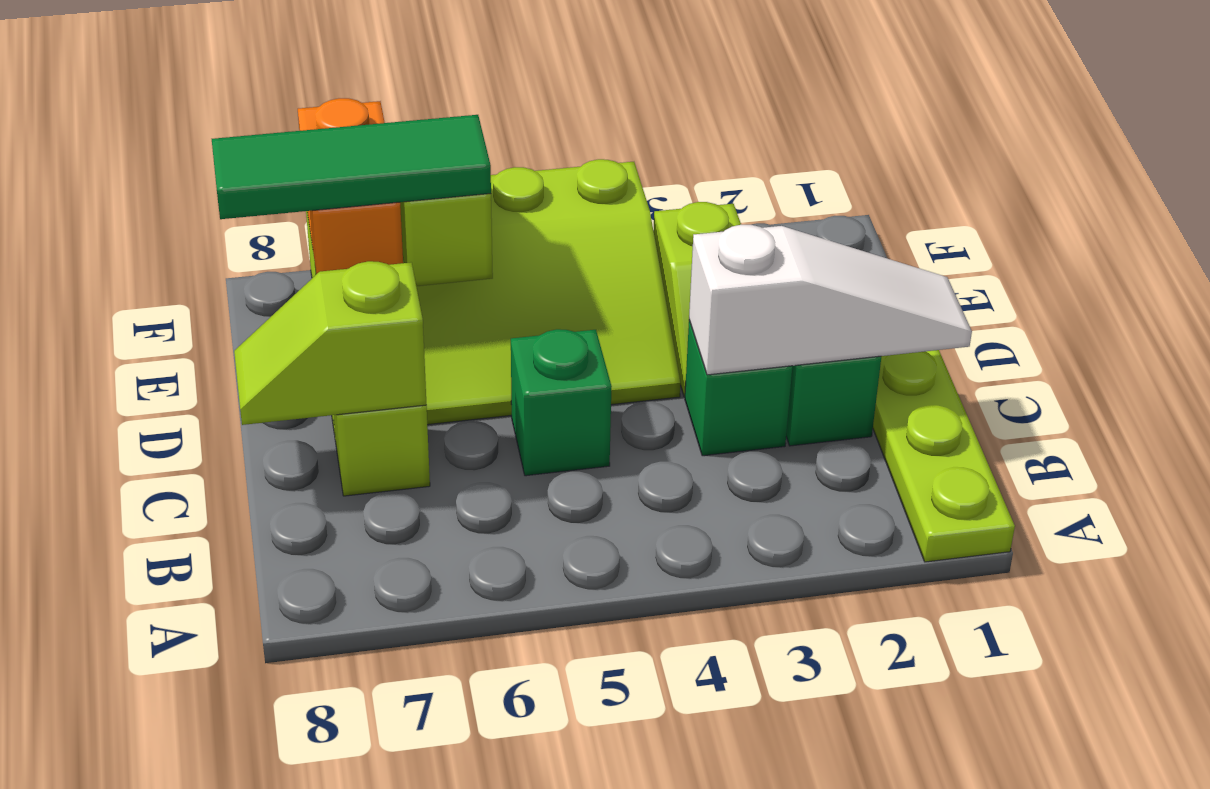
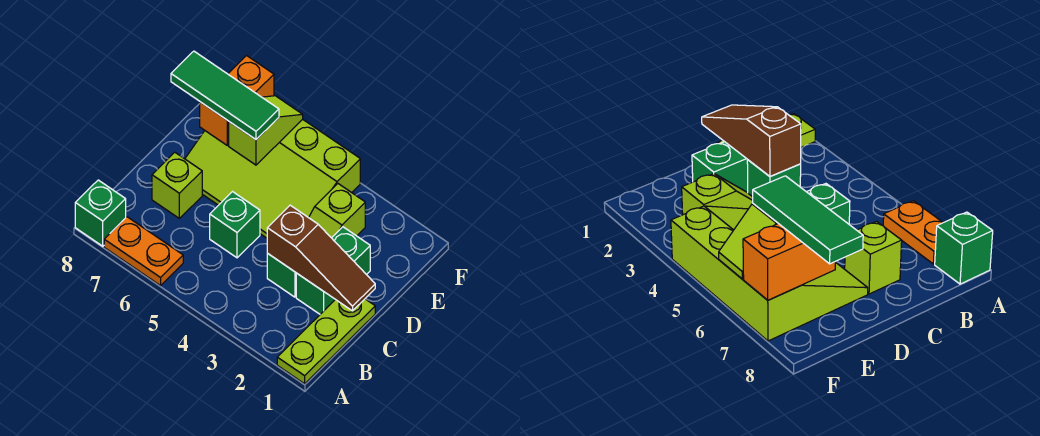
none -> orange 1x2 plate [104,217,183,286]
none -> green 1x1 brick [75,180,126,246]
white 1x3 slope [689,225,972,375] -> brown 1x3 slope [267,205,375,311]
lime 1x2 slope [234,261,427,425] -> none

